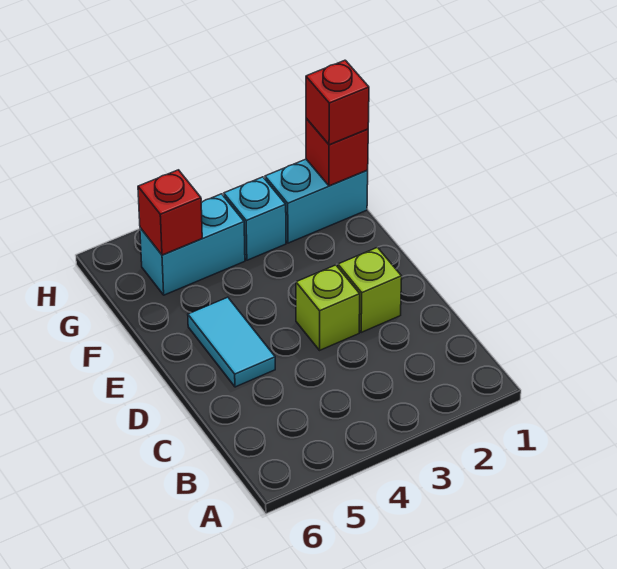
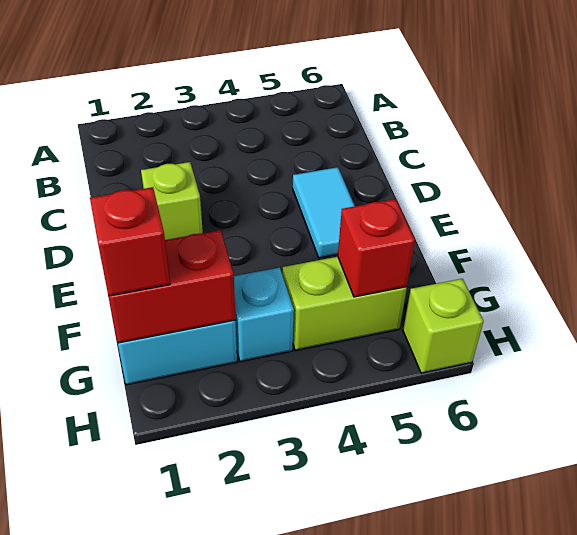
lime 1x1 brick [296,265,360,350] -> lime 1x1 brick moved to [403,279,484,373]
red 1x1 brick [306,118,368,186] -> red 1x2 brick [108,230,235,343]
cyan 1x2 brick [140,194,245,295] -> lime 1x2 brick [282,257,407,350]

